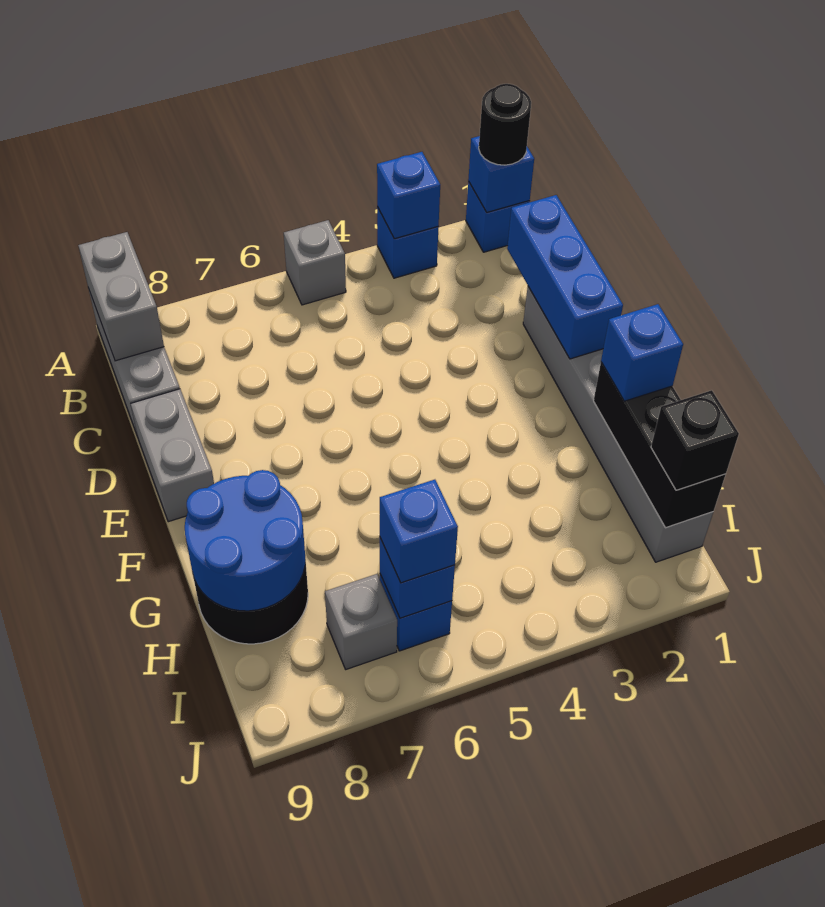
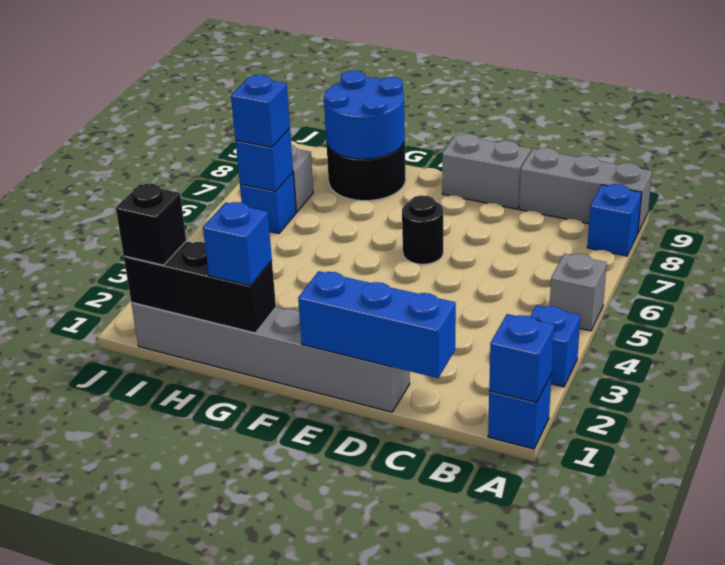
black 1x1 round brick [479,84,531,165] -> black 1x1 round brick moved to [402,195,443,264]
blue 1x1 brick [377,152,440,239] -> blue 1x1 brick moved to [587,184,642,256]
grey 1x2 brick [78,232,164,361] -> none

